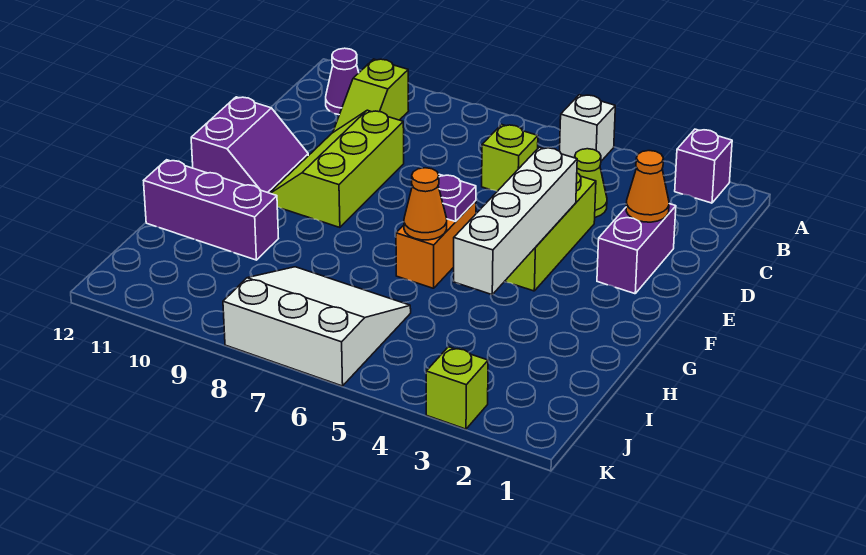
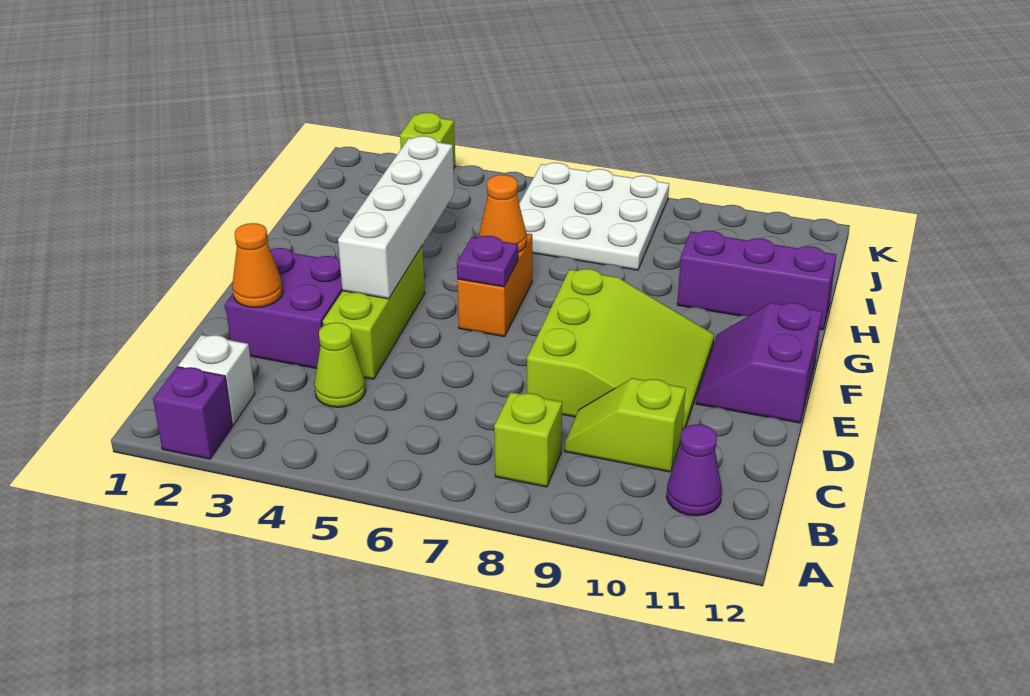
white 1x1 brick [560,95,615,161] -> white 1x1 brick moved to [178,335,255,425]
lime 1x2 slope [333,59,409,132] -> lime 1x2 slope turned to [565,378,686,472]
lime 1x1 brick [482,124,538,191] -> lime 1x1 brick moved to [494,392,562,487]
purple 1x2 brick [597,204,676,294] -> purple 2x2 brick [225,248,342,369]
lime 2x3 slope [270,110,404,227] -> lime 3x3 slope [527,269,714,431]
white 3x3 slope [223,267,411,386] -> white 3x3 plate [519,163,669,270]

